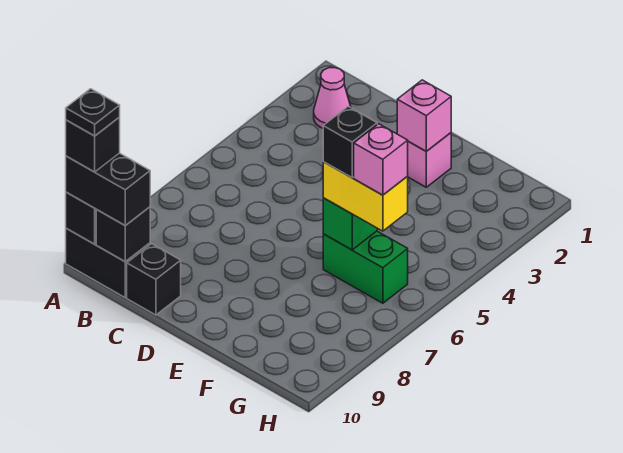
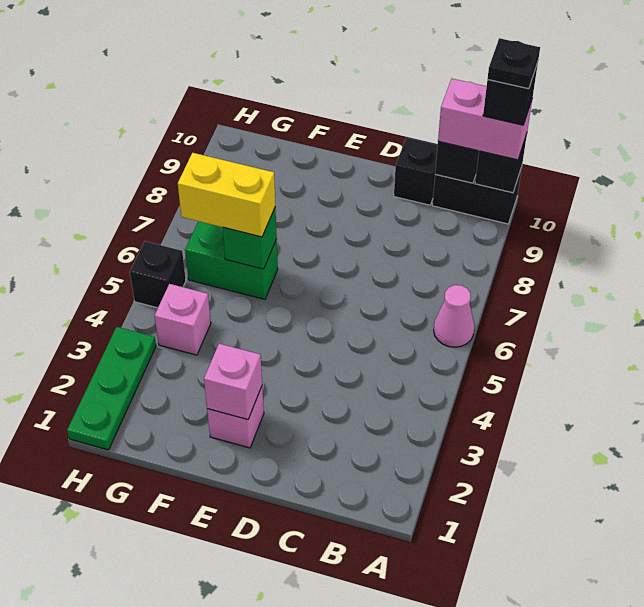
black 1x2 brick [66,153,150,226] -> pink 1x2 brick [438,79,532,160]
pink 1x1 cone [314,68,351,128] -> pink 1x1 cone moved to [434,285,475,347]
black 1x1 brick [323,107,377,178] -> black 1x1 brick moved to [130,241,186,308]
pink 1x1 brick [354,124,408,195] -> pink 1x1 brick moved to [155,284,211,355]
none -> green 1x3 plate [67,327,156,450]

